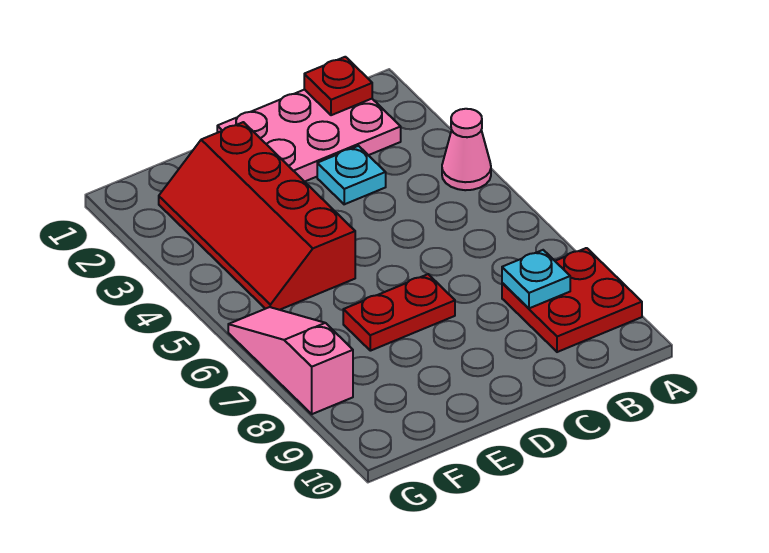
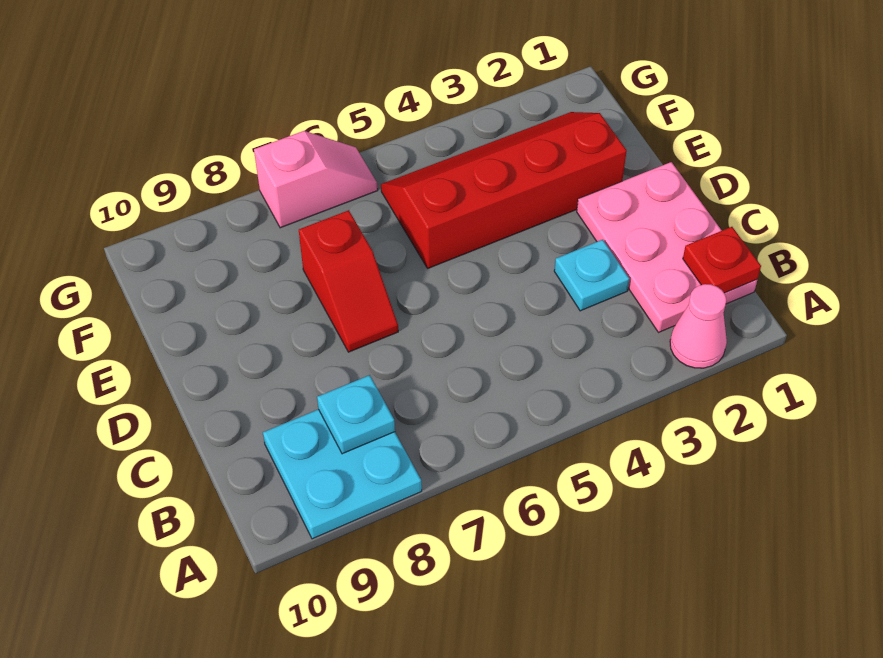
pink 1x1 cone [442,109,491,190] -> pink 1x1 cone moved to [670,284,727,368]
red 2x2 plate [502,248,642,352] -> cyan 2x2 plate [263,409,422,539]
red 1x2 plate [343,274,455,351] -> red 1x2 slope [299,210,398,352]
pink 1x3 slope [228,307,353,414] -> pink 1x2 slope [254,131,378,228]

